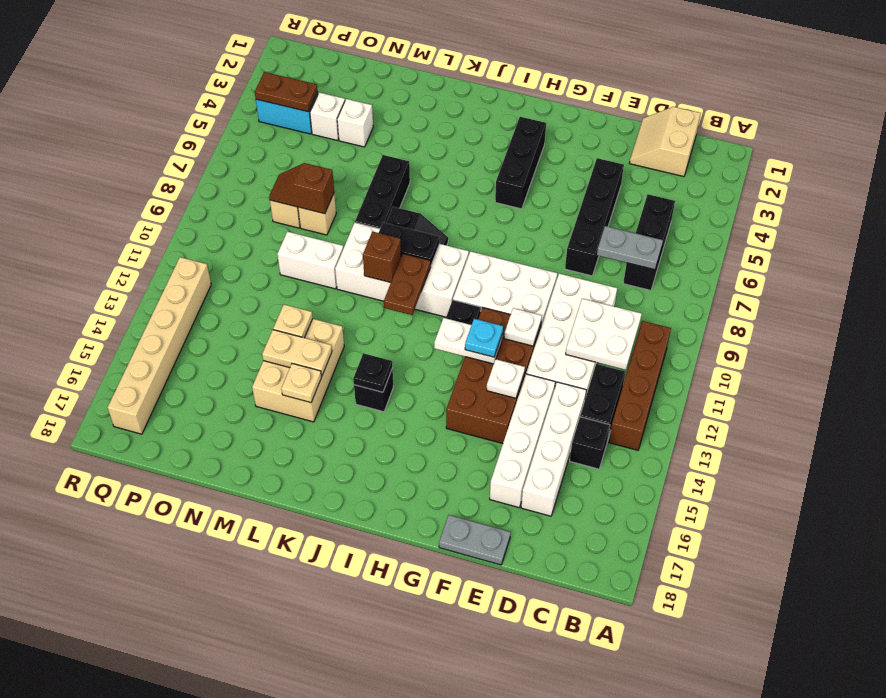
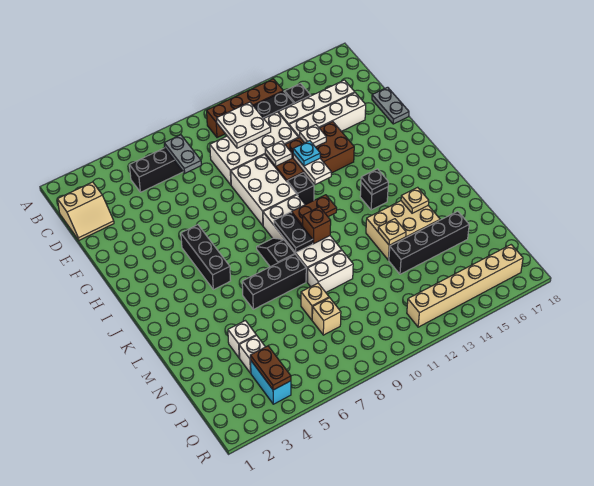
black 1x4 brick [565,158,624,276] -> black 1x4 brick moved to [389,211,469,274]
black 1x3 brick [495,117,546,209] -> black 1x3 brick turned to [181,225,231,290]
tan 1x2 plate [262,330,332,376] -> none
white 1x2 brick [277,232,343,289] -> white 1x2 brick turned to [308,251,353,292]
brown 1x2 slope [269,163,334,214] -> none

